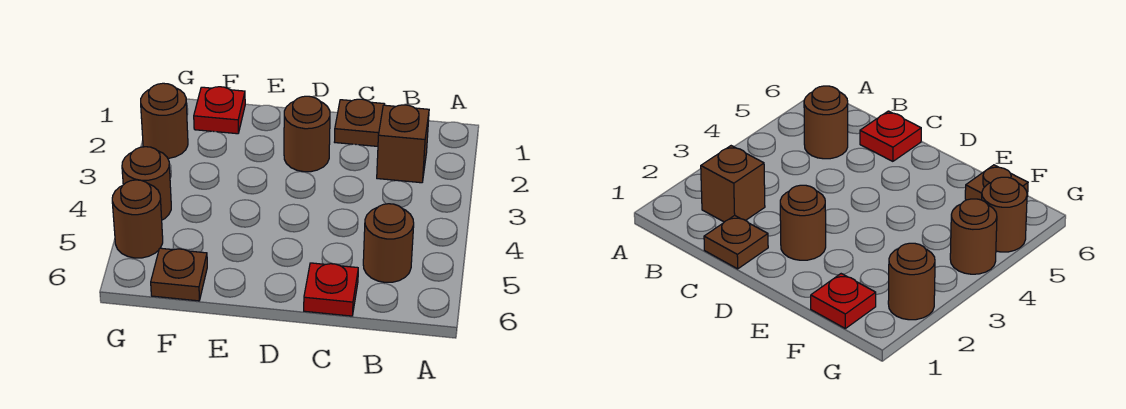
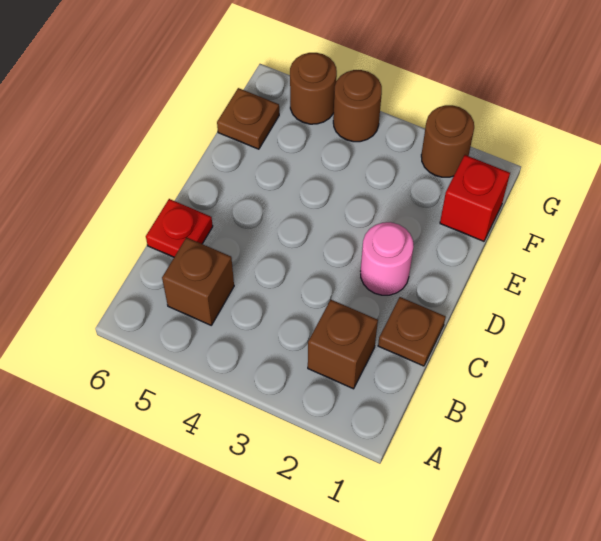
brown 1x1 round brick [363,204,414,282] -> brown 1x1 brick [162,237,234,325]
brown 1x1 round brick [284,96,330,172] -> pink 1x1 round brick [361,222,414,295]
red 1x1 plate [194,87,245,134] -> red 1x1 brick [440,155,510,241]

